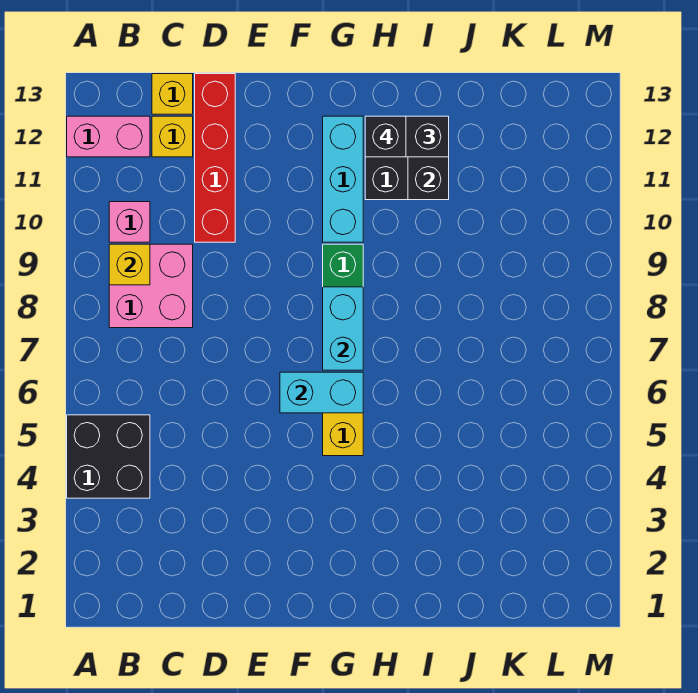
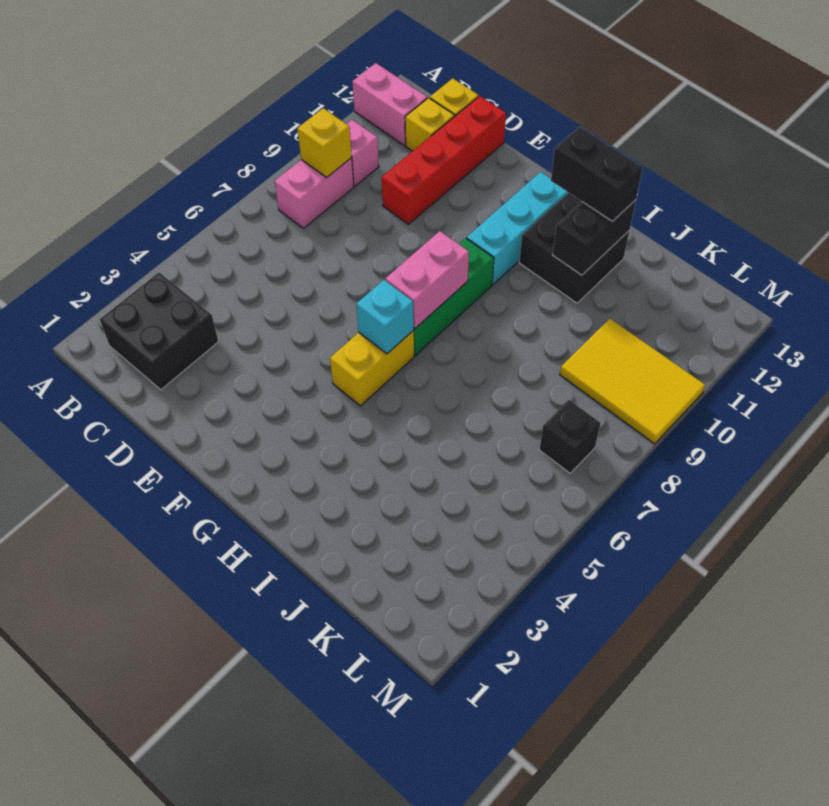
black 2x2 brick [67,415,150,498] -> black 2x2 brick moved to [100,273,218,390]
pink 2x2 brick [109,244,193,328] -> pink 1x2 brick [274,158,354,228]
cyan 1x2 brick [280,372,363,413] -> cyan 1x1 brick [356,280,414,354]
cyan 1x2 brick [323,287,363,370] -> pink 1x2 brick [385,231,469,328]
black 1x1 brick [365,116,406,157] -> black 1x1 brick moved to [539,400,601,473]
none -> yellow 2x3 tile [560,319,705,444]

